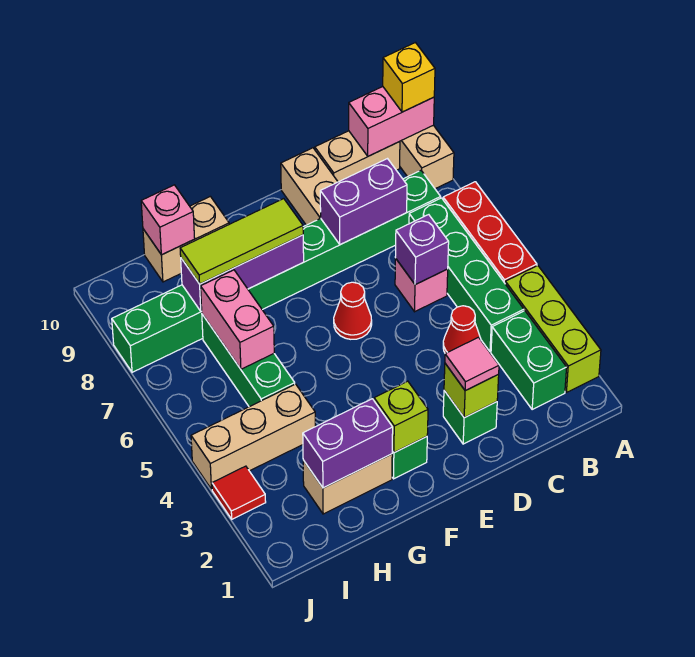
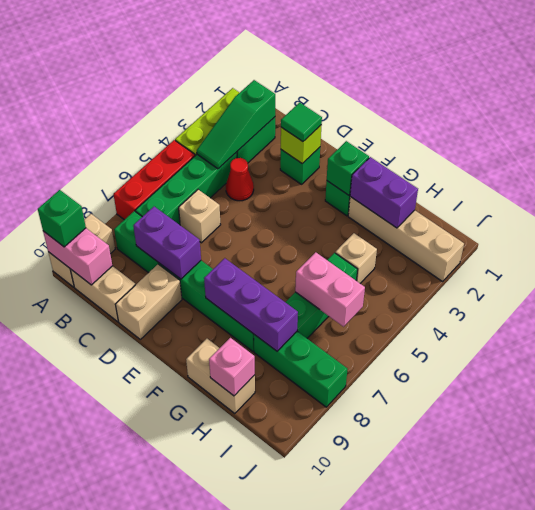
yellow 1x1 brick [383,43,435,112] -> green 1x1 brick [38,190,86,247]
none -> green 1x3 slope [197,80,275,169]
pink 1x1 brick [395,258,448,312] -> tan 1x1 brick [179,190,221,243]
purple 1x1 brick [395,215,449,285] -> none
pink 1x1 tile [445,337,499,391] -> green 1x1 tile [281,103,322,142]
red 1x1 cone [334,282,372,339] -> none
lime 1x1 brick [374,381,428,453] -> green 1x1 brick [327,141,369,195]
lime 1x3 tile [180,199,303,284] -> none
tan 1x2 brick [303,454,392,514] -> tan 1x4 brick [348,197,464,282]
tan 1x3 brick [191,384,315,490] -> tan 1x1 brick [335,233,377,283]
pink 1x2 brick [201,270,274,369] -> pink 1x2 brick turned to [295,252,365,327]
red 1x1 tile [212,466,266,519] -> none

